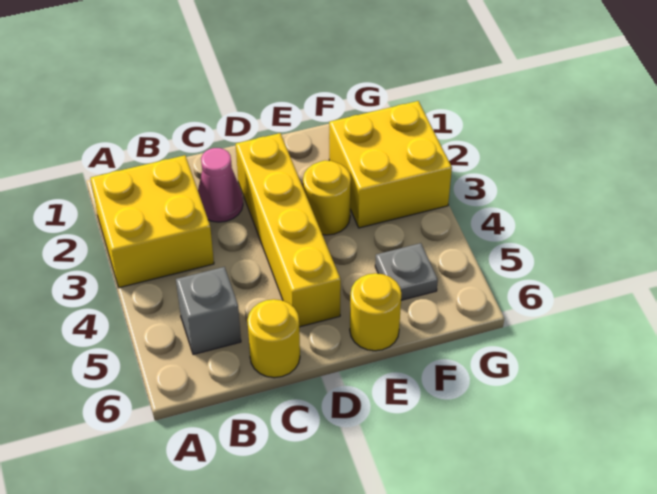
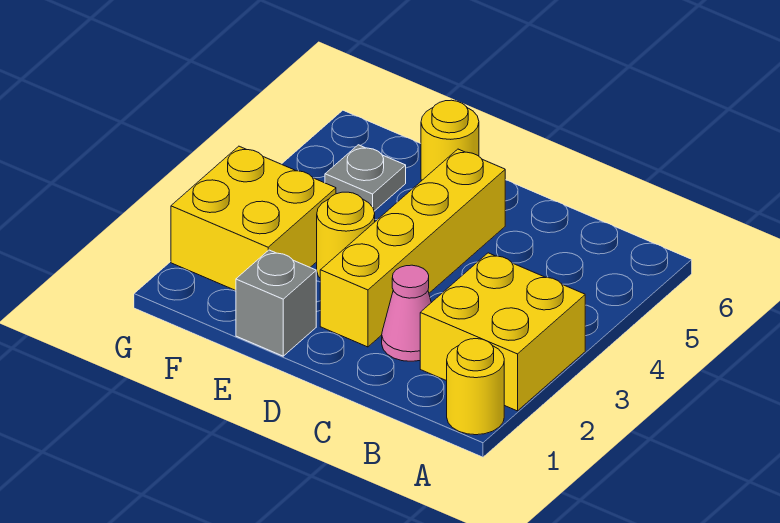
grey 1x1 brick [176,267,241,355] -> grey 1x1 brick moved to [236,250,316,356]
yellow 1x1 round brick [247,299,300,378] -> yellow 1x1 round brick moved to [447,339,504,435]

